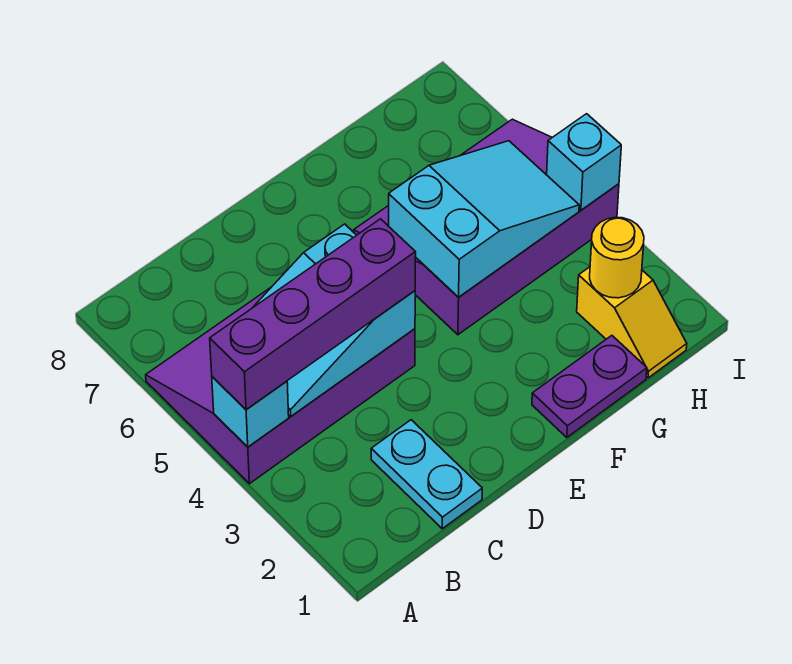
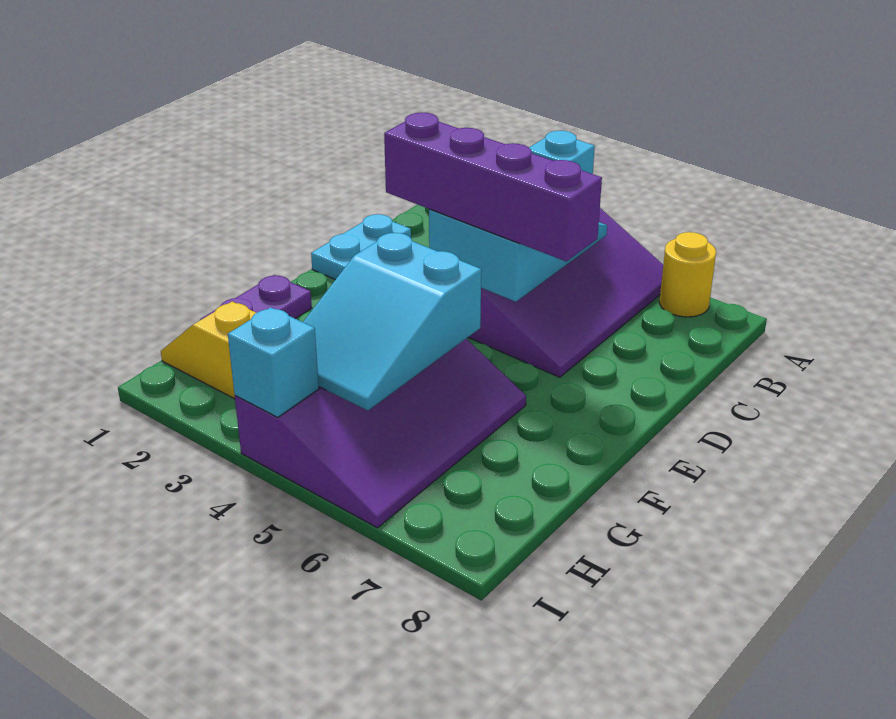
purple 1x4 brick [210,219,416,410] -> purple 1x4 brick turned to [384,113,602,262]
cyan 1x2 plate [371,420,482,529] -> cyan 1x2 plate turned to [311,214,411,280]
yellow 1x1 round brick [590,217,644,298] -> yellow 1x1 round brick moved to [659,232,716,317]

